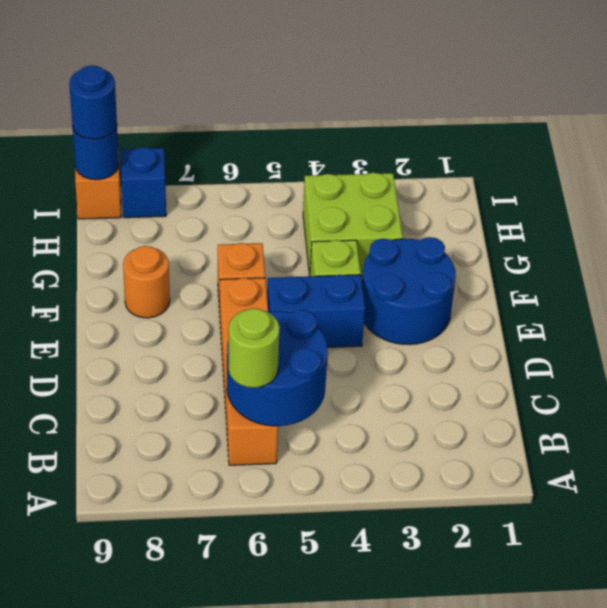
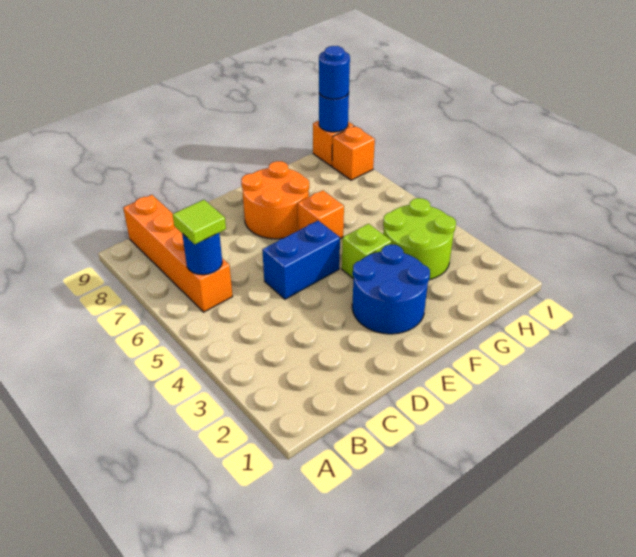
blue 2x2 round brick [227,310,328,426] -> blue 1x1 round brick [182,233,222,275]
orange 1x4 brick [220,278,278,465] -> orange 1x4 brick turned to [123,195,233,312]
lime 1x1 round brick [228,308,280,388] -> lime 1x1 tile [173,200,226,244]
blue 1x2 brick [267,275,365,347] -> blue 1x2 brick turned to [262,221,340,299]
orange 1x1 round brick [123,246,170,318] -> orange 2x2 round brick [241,161,309,239]
lime 2x2 brick [303,173,403,276] -> lime 2x2 round brick [383,198,456,280]
blue 1x1 brick [121,147,166,218] -> orange 1x1 brick [332,126,375,180]

